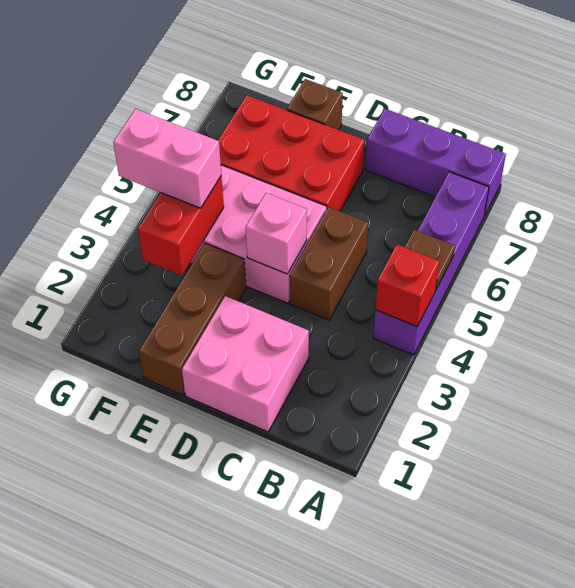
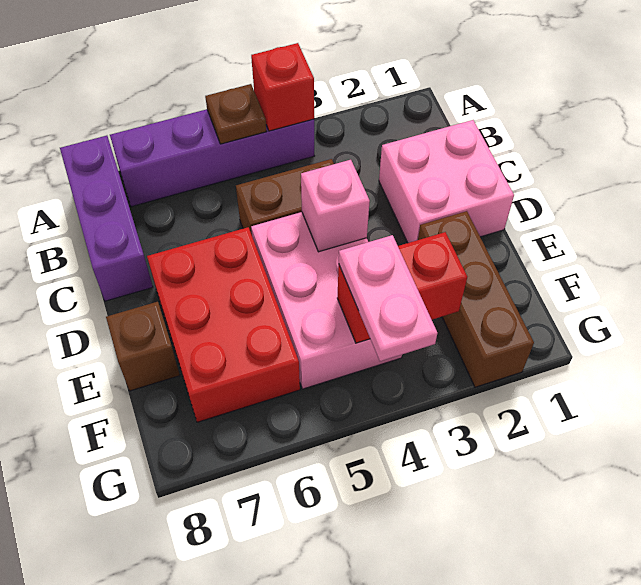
brown 1x3 brick [139,243,246,395] -> brown 1x3 brick turned to [418,211,534,387]
pink 1x2 brick [113,109,221,208] -> pink 1x2 plate [339,235,437,361]

